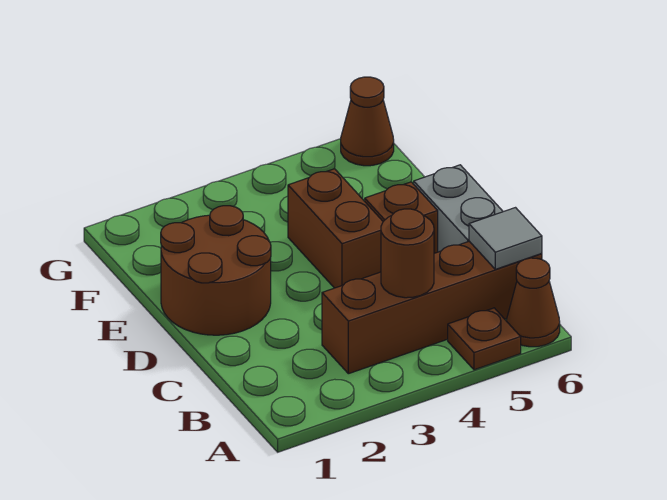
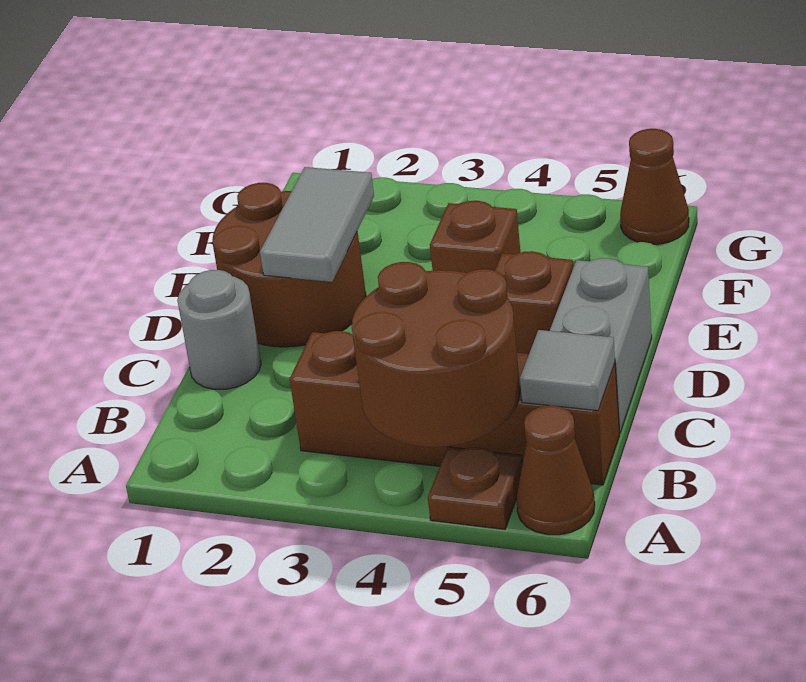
brown 1x1 round brick [381,209,434,298] -> brown 2x2 round brick [352,262,520,447]
none -> grey 1x1 round brick [177,270,261,389]
none -> grey 1x2 tile [260,167,374,282]
brown 1x2 brick [288,169,383,288] -> brown 1x1 brick [430,201,520,273]

